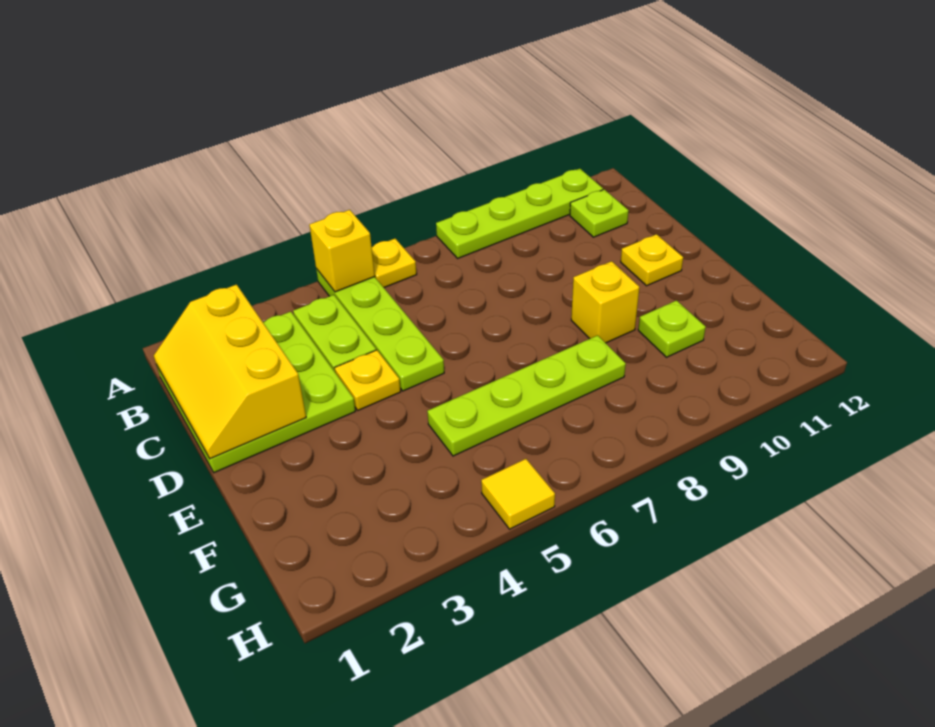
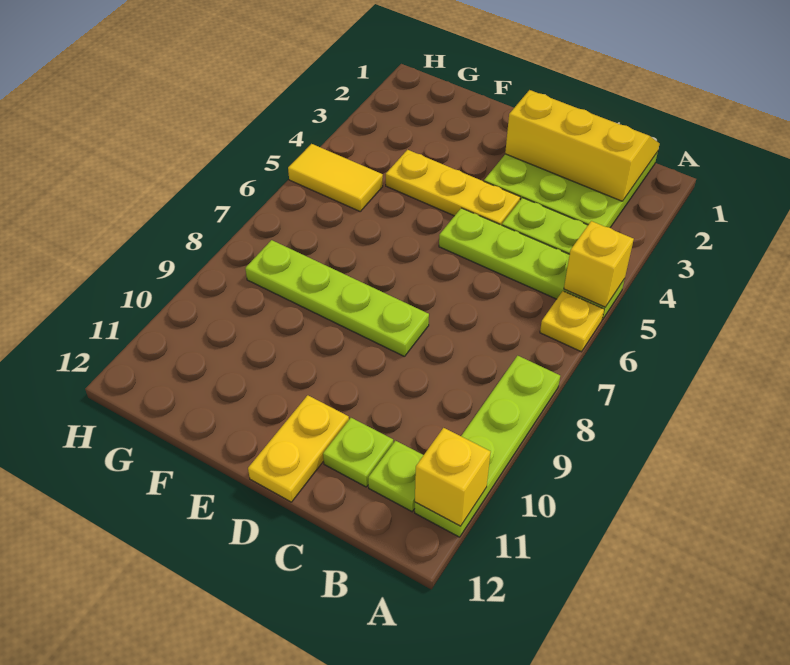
yellow 1x1 plate [335,350,401,410] -> yellow 1x3 plate [386,150,520,225]
yellow 1x1 plate [621,234,683,286] -> yellow 1x2 plate [248,395,349,502]
yellow 1x1 brick [571,261,639,343] -> yellow 1x1 brick moved to [415,428,491,526]
lime 1x4 plate [427,335,626,456] -> lime 1x4 plate turned to [245,240,429,357]
lime 1x1 plate [638,300,706,357] -> lime 1x1 plate moved to [323,418,393,487]
yellow 1x1 tile [481,459,555,529] -> yellow 1x2 tile [288,144,383,211]

